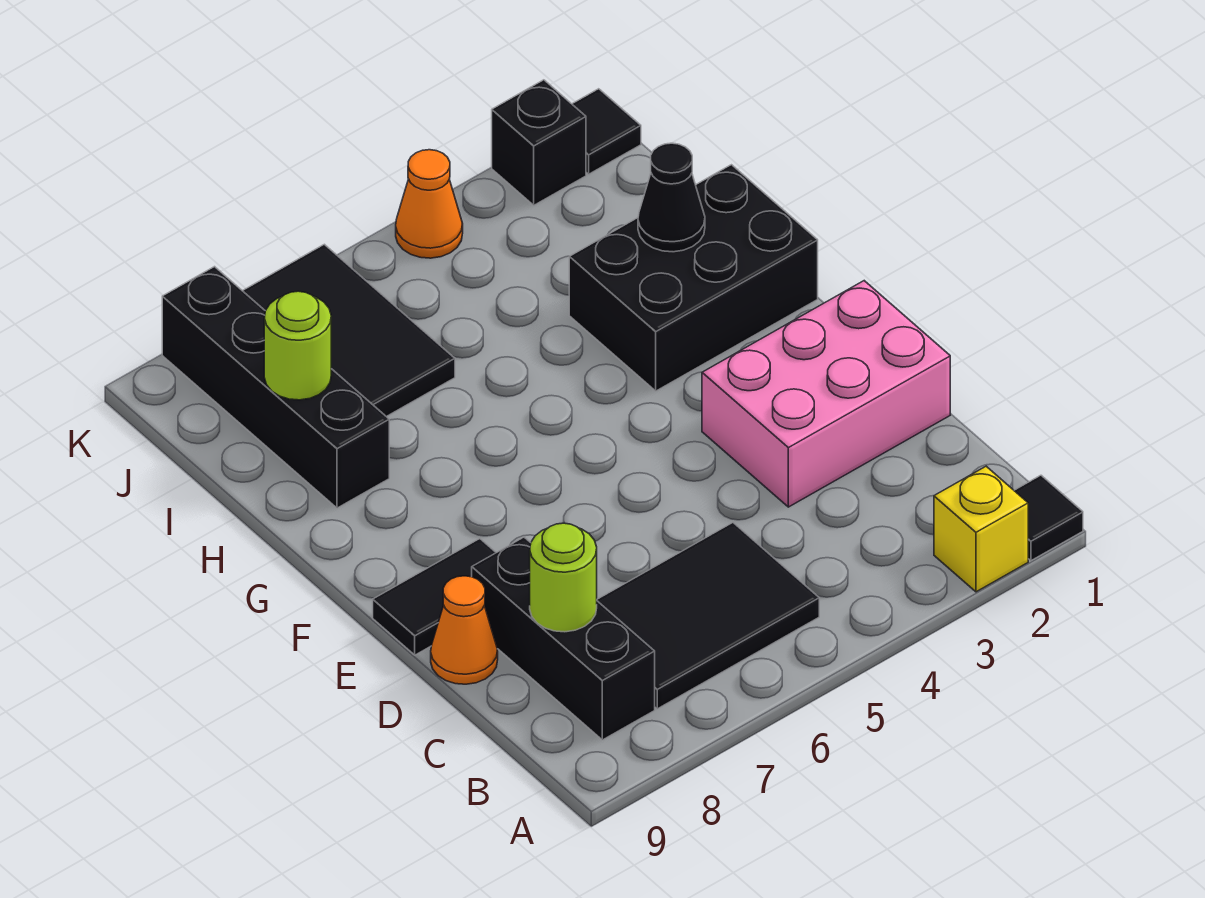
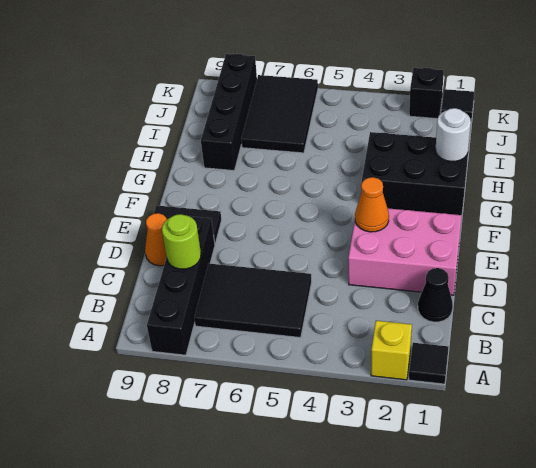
black 1x3 brick [472,537,655,740] -> black 1x4 brick [147,217,215,355]
none -> white 1x1 round brick [436,108,471,161]
black 1x1 cone [638,143,705,252] -> black 1x1 cone moved to [418,268,453,322]
lime 1x1 round brick [264,291,331,400] -> none
orange 1x1 cone [396,150,463,258] -> orange 1x1 cone moved to [355,177,389,232]

